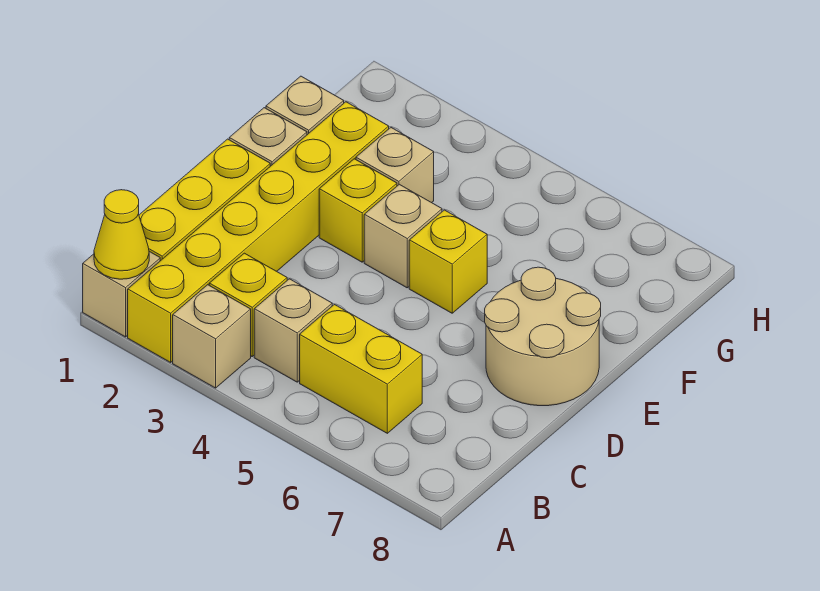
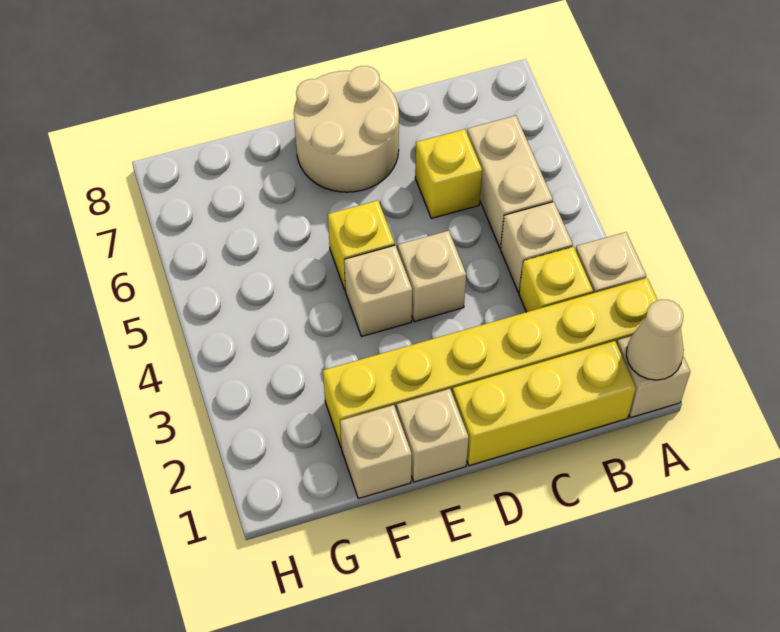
yellow 1x1 cone [94,190,149,279] -> tan 1x1 cone [626,300,684,380]
yellow 1x2 brick [300,305,422,433] -> tan 1x2 brick [467,116,553,248]
yellow 1x1 brick [319,159,397,262] -> yellow 1x1 brick moved to [415,129,482,218]
tan 1x1 brick [356,128,434,203] -> tan 1x1 brick moved to [398,231,466,322]

